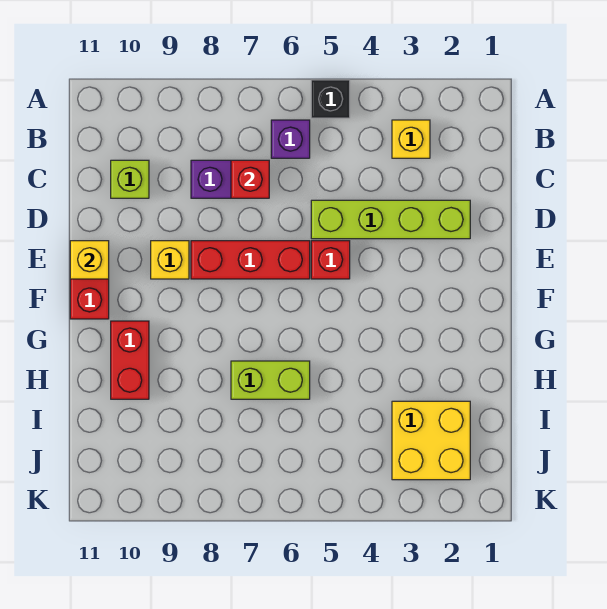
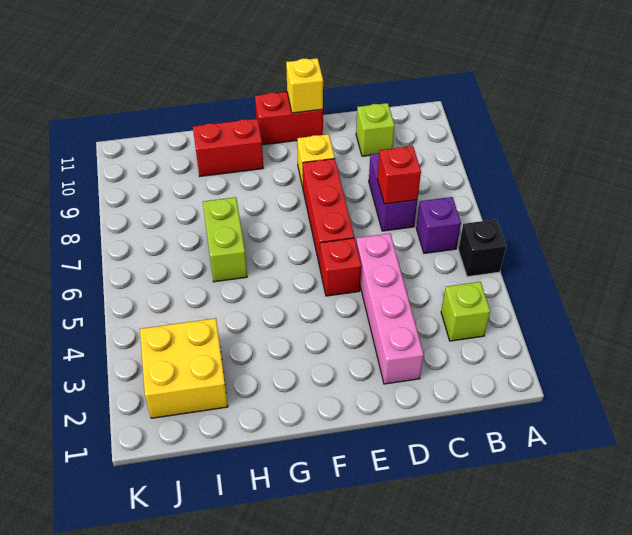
yellow 1x1 brick [392,120,430,158] -> lime 1x1 brick [441,282,490,341]
lime 1x4 brick [311,200,470,239] -> pink 1x4 brick [356,233,424,384]

